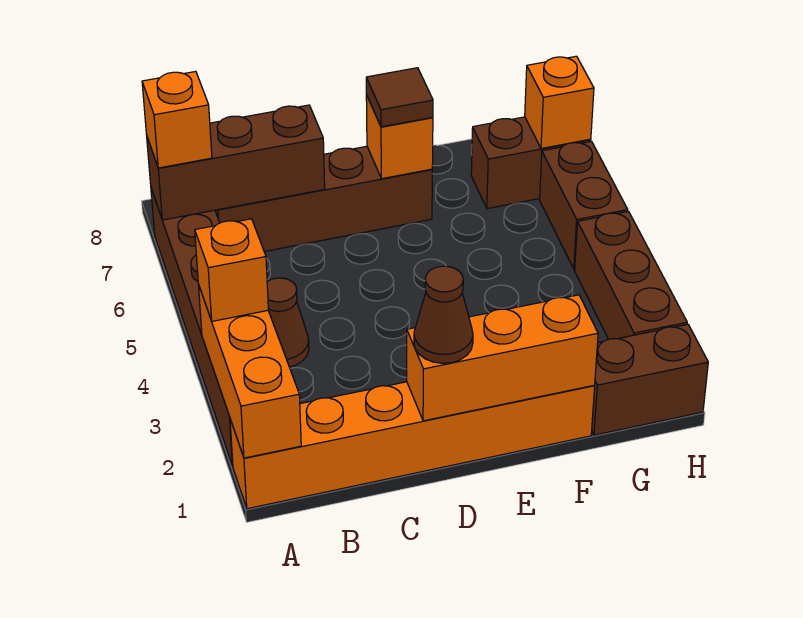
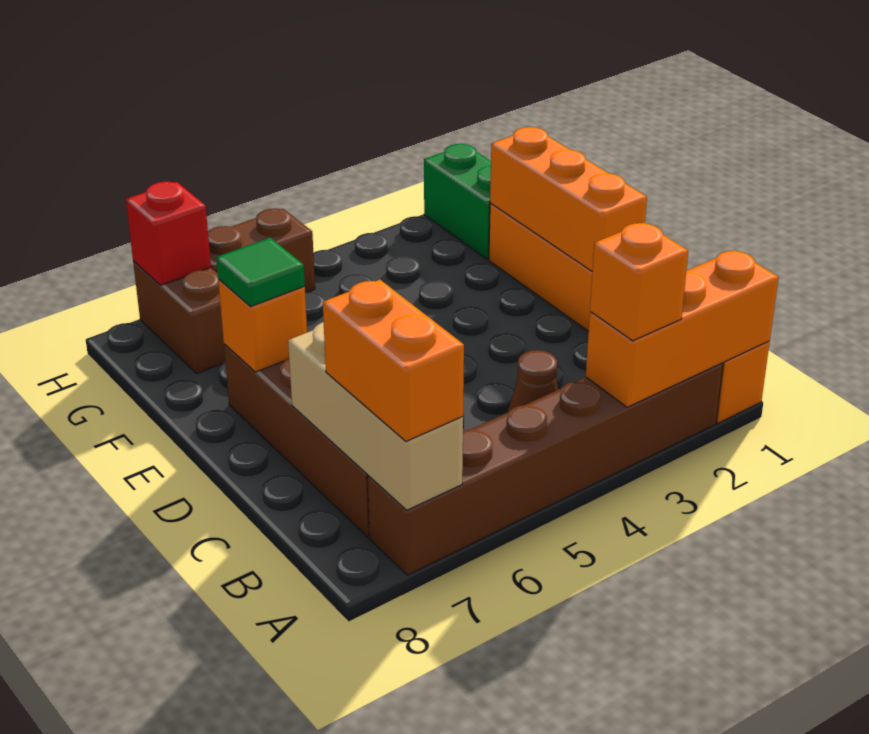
brown 1x3 brick [147,105,325,220] -> tan 1x3 brick [288,322,463,510]
orange 1x1 brick [142,71,212,168] -> orange 1x2 brick [323,280,464,441]
brown 1x1 cone [414,266,473,363] -> none
brown 1x1 tile [366,68,433,127] -> green 1x1 tile [216,238,305,306]
brown 1x2 brick [592,324,708,435] -> green 1x2 brick [424,144,491,259]
brown 1x3 brick [575,211,687,339] -> none
orange 1x1 brick [525,56,594,149] -> red 1x1 brick [126,182,211,285]

